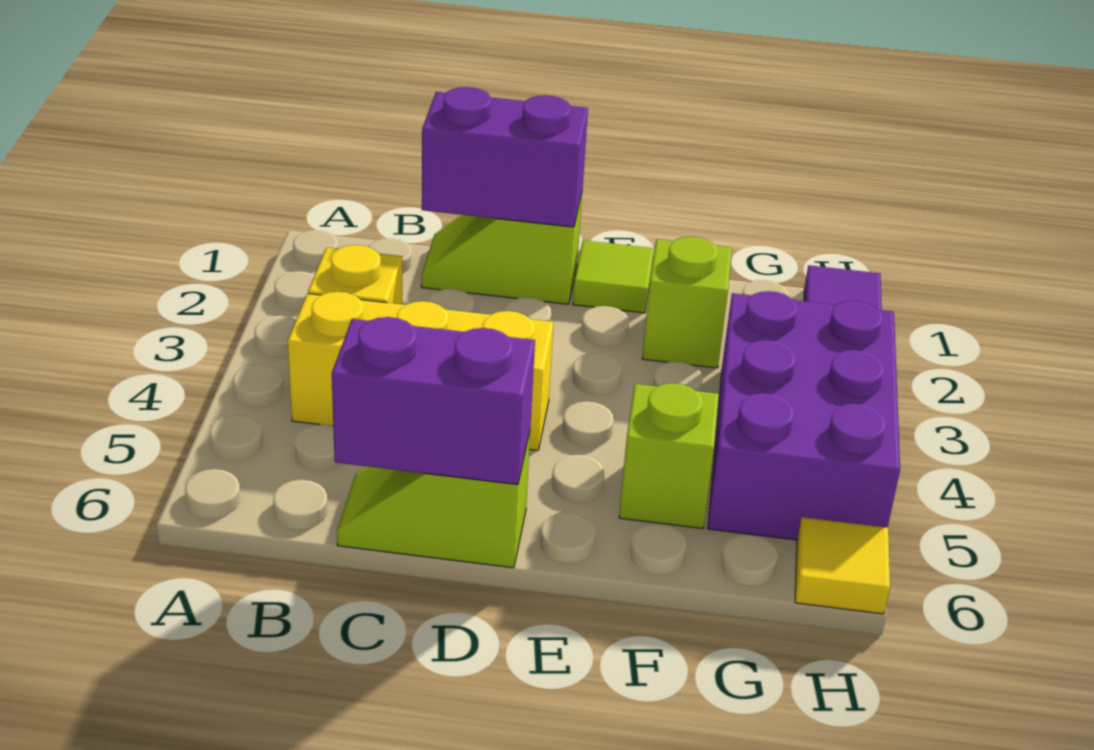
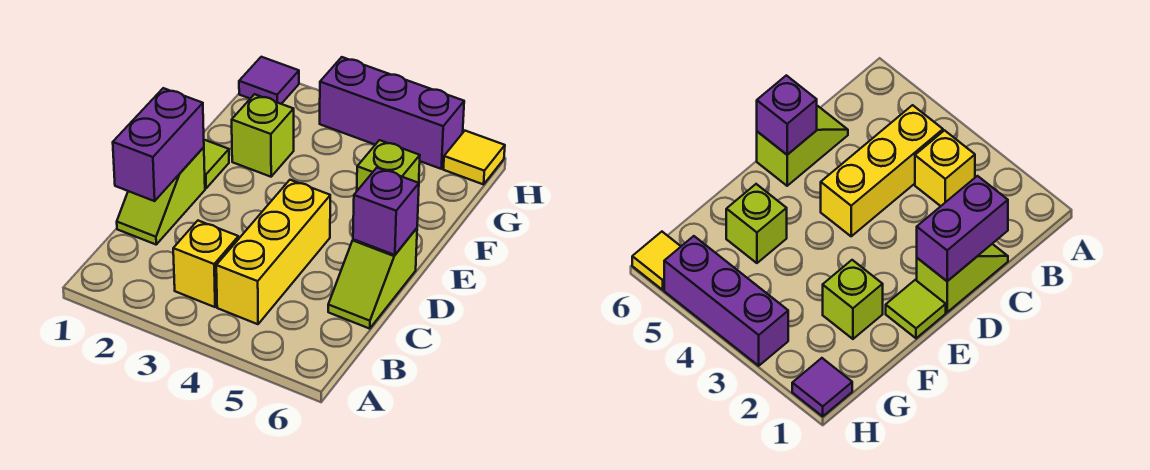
purple 1x2 brick [332,317,535,485] -> purple 1x1 brick [353,168,419,255]
purple 2x3 brick [708,291,900,540] -> purple 1x3 brick [320,57,464,169]

